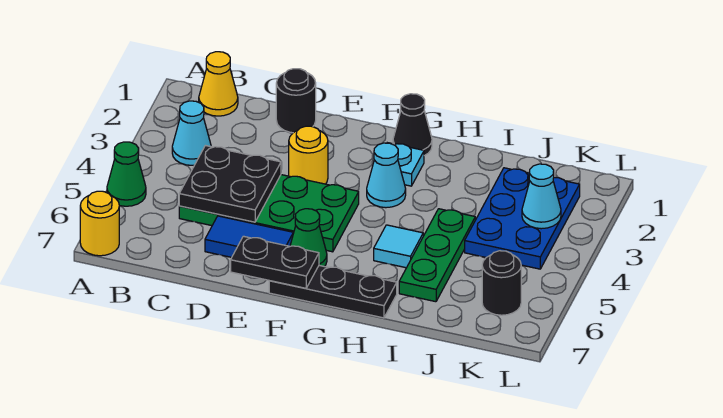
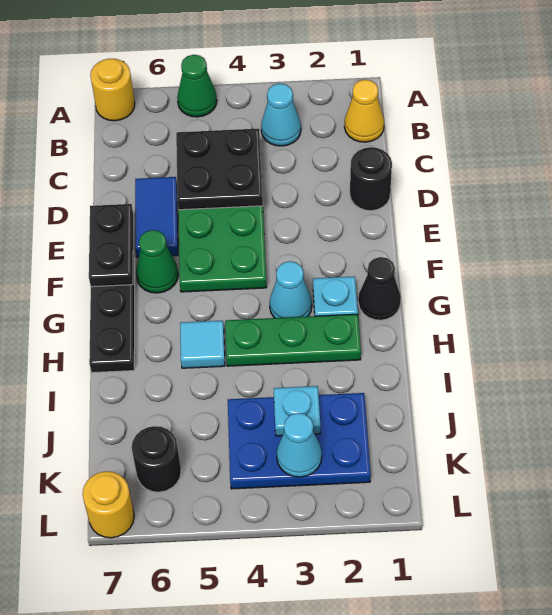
yellow 1x1 round brick [289,126,328,184] -> yellow 1x1 round brick moved to [83,471,134,538]
green 1x3 plate [399,209,475,302] -> green 1x3 plate moved to [225,314,361,366]
none -> cyan 1x1 plate [274,386,320,436]

